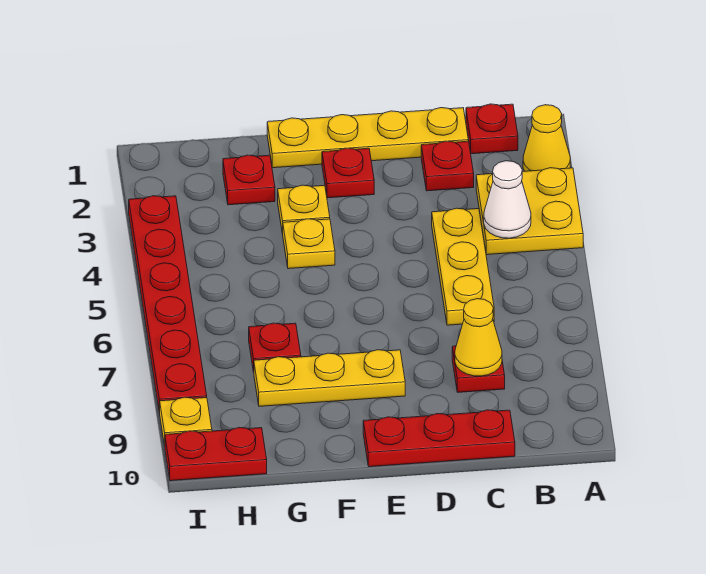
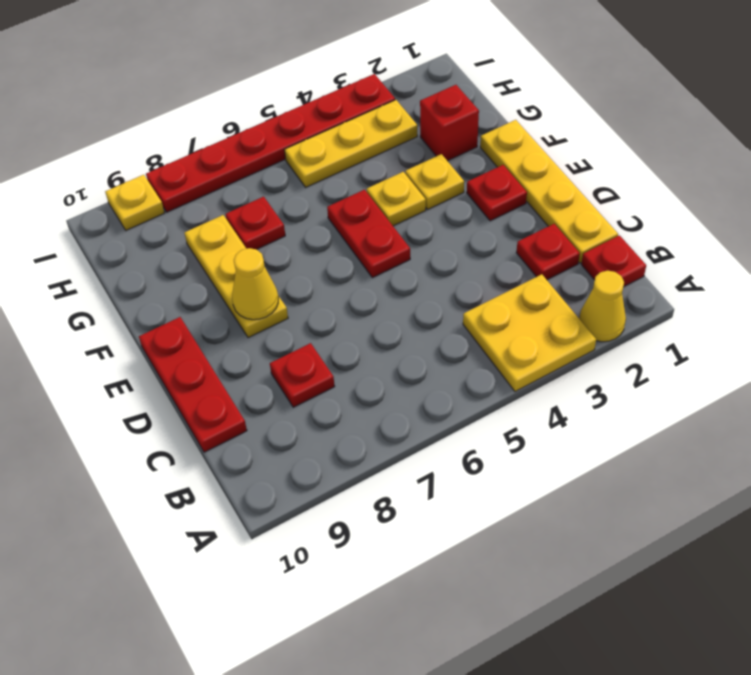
white 1x1 cone [484,161,531,238] -> none
yellow 1x3 plate [432,208,494,325] -> yellow 1x3 plate moved to [284,100,417,187]
yellow 1x1 cone [455,299,502,376] -> yellow 1x1 cone moved to [232,248,278,320]
red 1x1 plate [223,155,275,205] -> red 1x1 brick [420,85,479,161]
red 1x2 plate [165,427,267,481] -> red 1x2 plate moved to [327,190,410,278]

